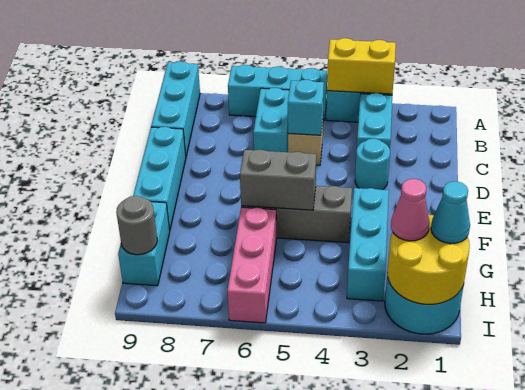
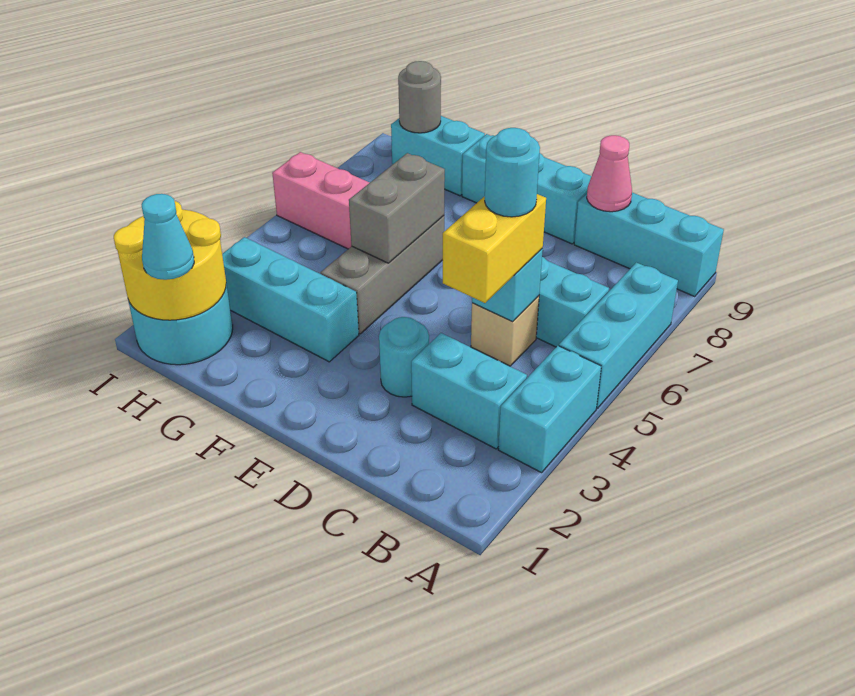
yellow 1x2 brick [327,38,396,94] -> yellow 1x2 brick moved to [443,194,546,303]
none -> cyan 1x1 round brick [485,128,540,217]
pink 1x1 cone [391,179,430,241] -> pink 1x1 cone moved to [587,135,632,212]

